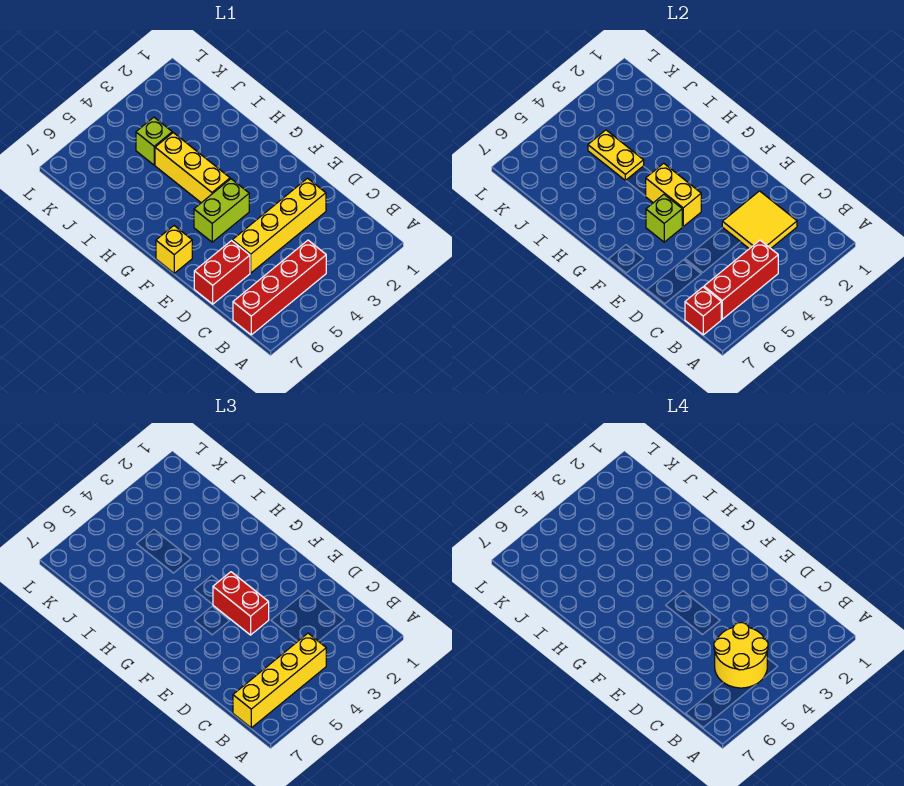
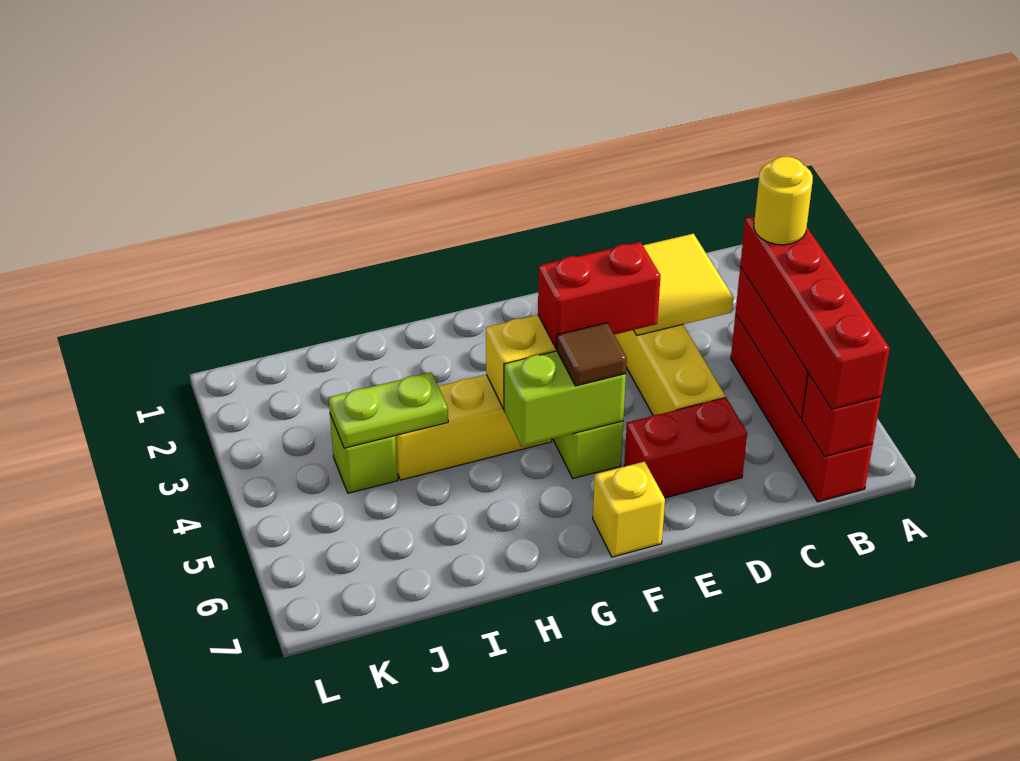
yellow 1x4 brick [233,633,326,728] -> red 1x4 brick [740,215,890,409]
yellow 2x2 round brick [714,623,768,688] -> yellow 1x1 round brick [754,157,813,245]
red 1x2 brick [194,241,250,304] -> red 1x2 brick turned to [624,398,747,498]
lime 1x1 brick [646,195,682,242] -> lime 1x2 brick [504,351,626,446]
none -> brown 1x1 tile [557,323,627,386]
yellow 1x2 plate [588,130,644,181] -> lime 1x2 plate [328,372,448,448]

